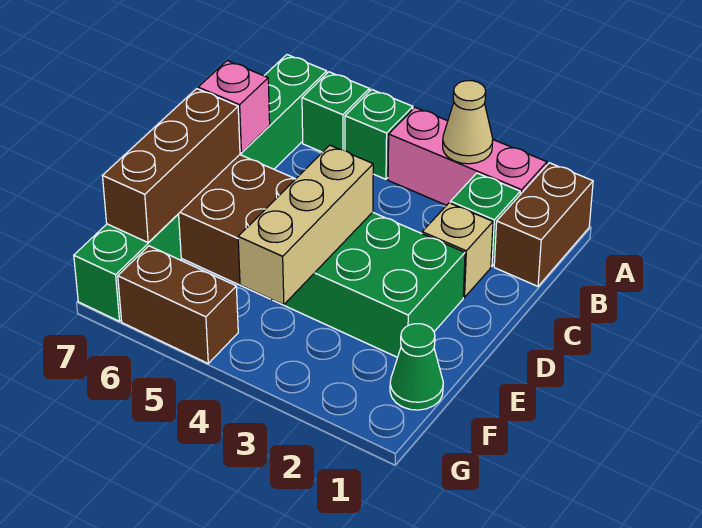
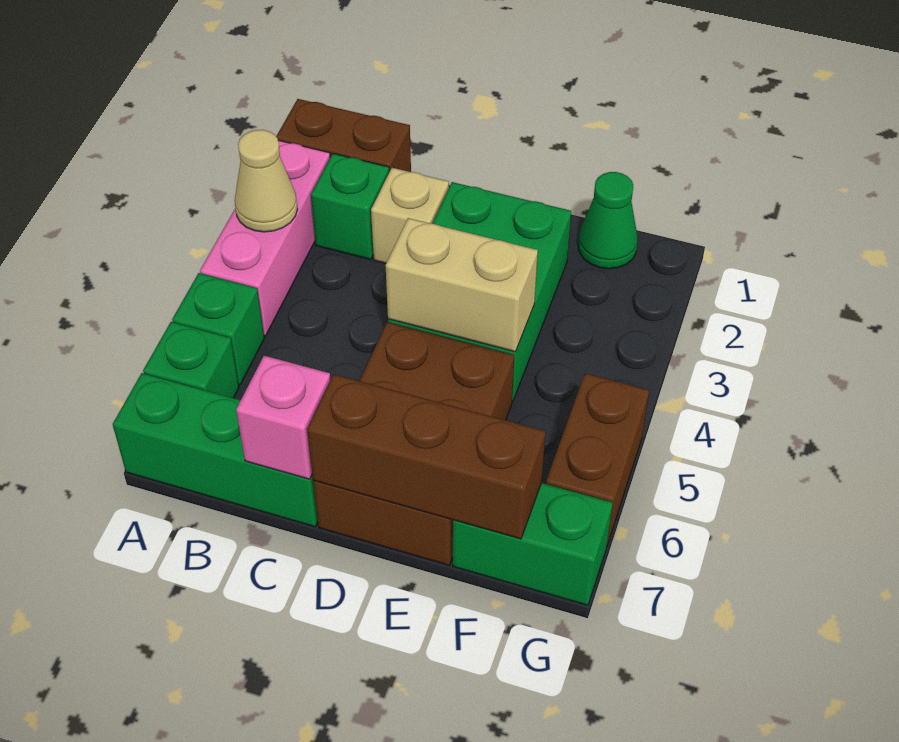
tan 1x3 brick [238,145,373,305] -> tan 1x2 brick [386,218,538,352]

